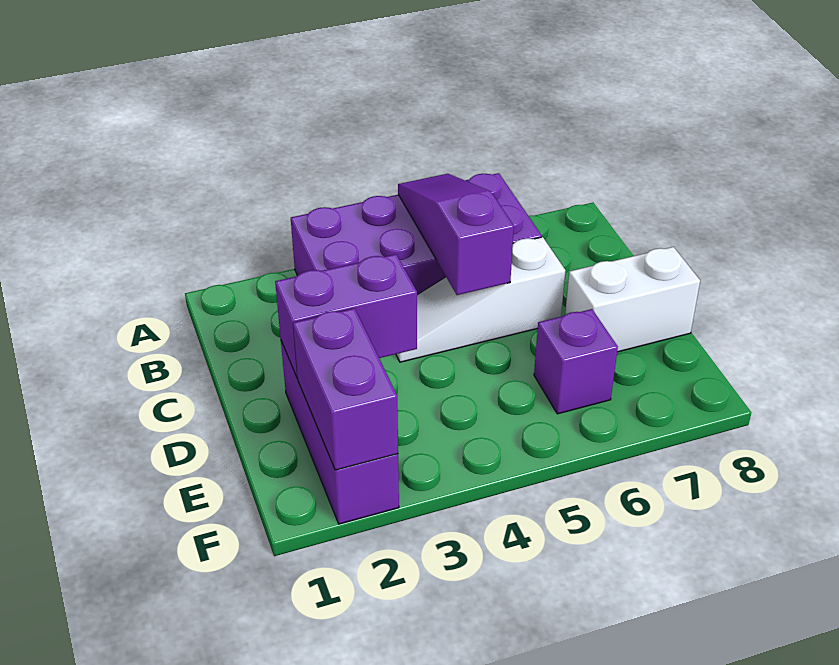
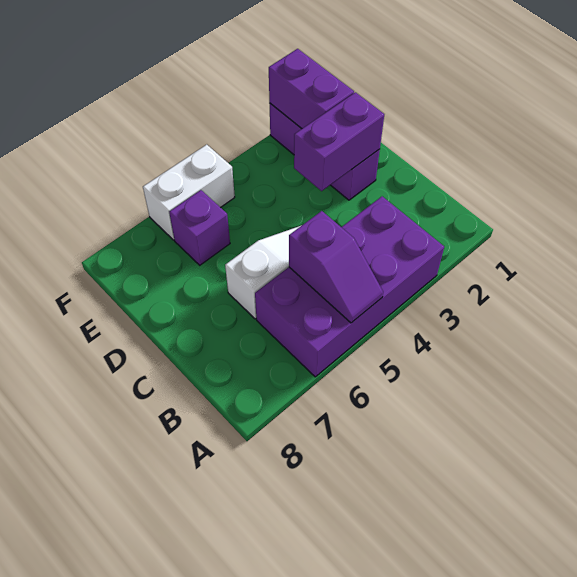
purple 1x3 slope [398,174,514,295] -> purple 1x2 slope [289,211,383,323]
white 1x2 brick [565,247,700,352] -> white 1x2 brick moved to [143,145,235,240]

